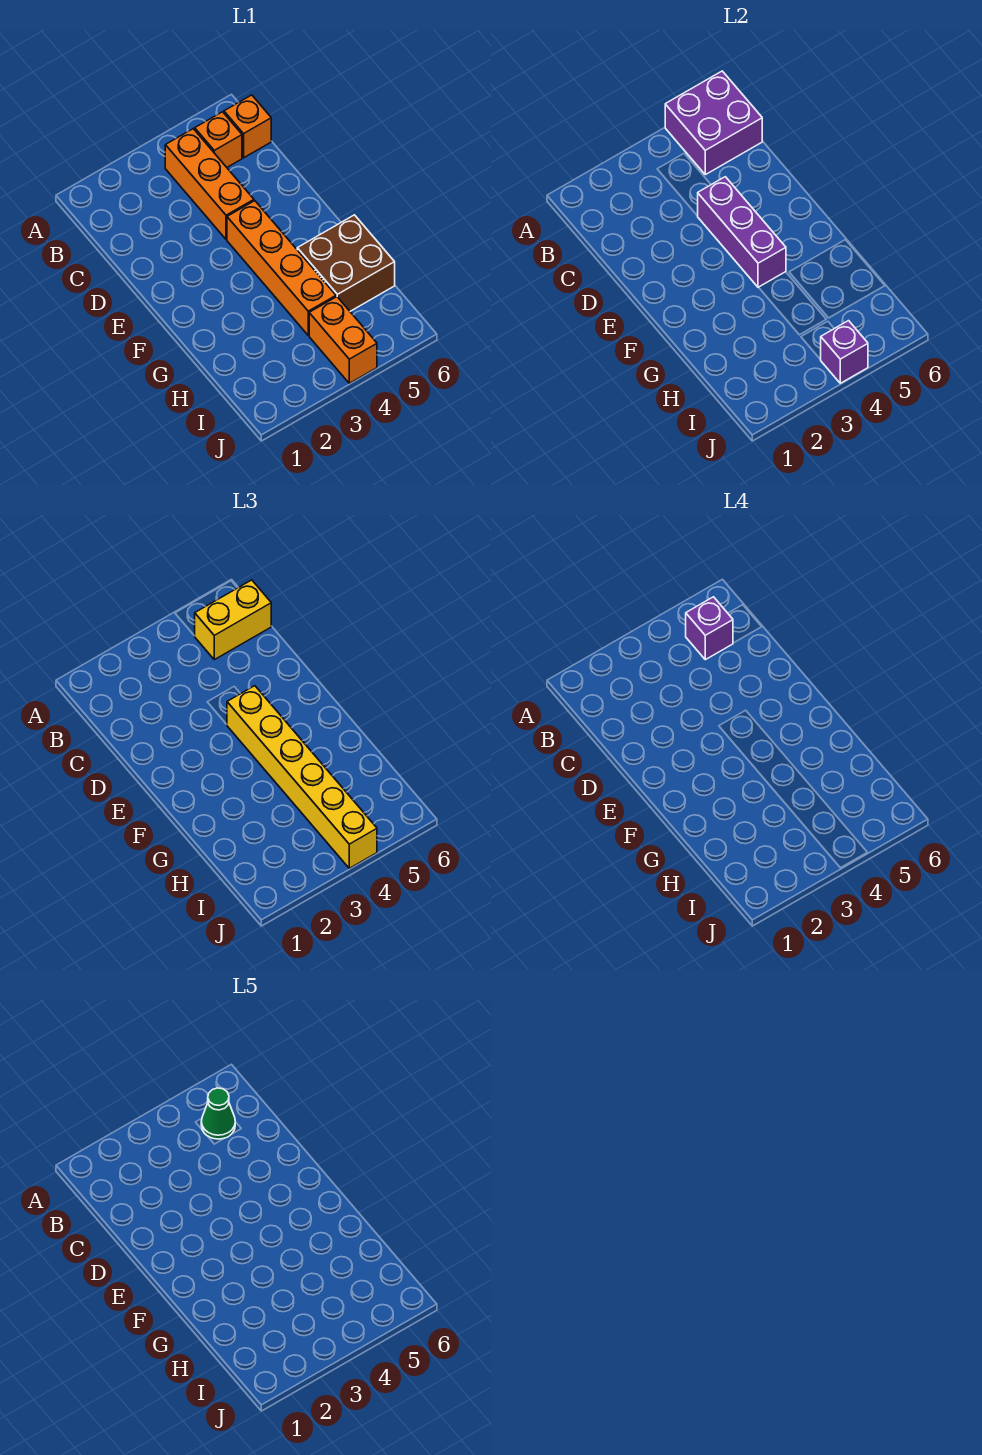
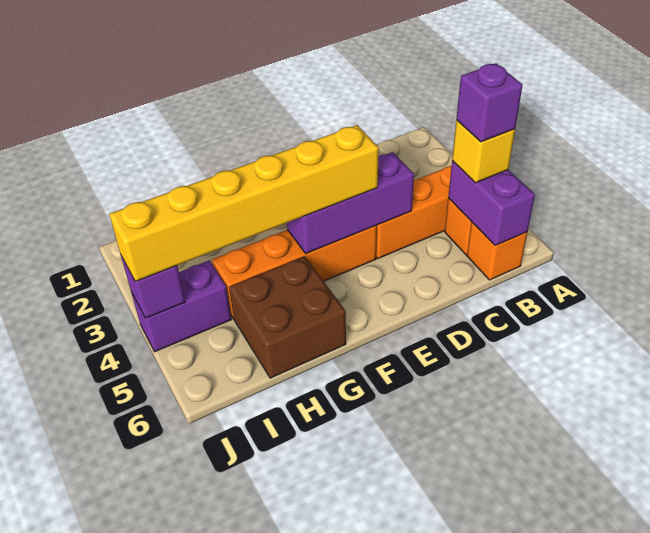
purple 2x2 brick [665,71,762,175] -> purple 1x2 brick [448,161,535,245]
yellow 1x2 brick [195,580,271,660] -> yellow 1x1 brick [452,120,515,183]
green 1x1 cone [201,1088,235,1139] -> none
orange 1x2 brick [309,297,377,383] -> purple 1x2 brick [131,260,231,352]

